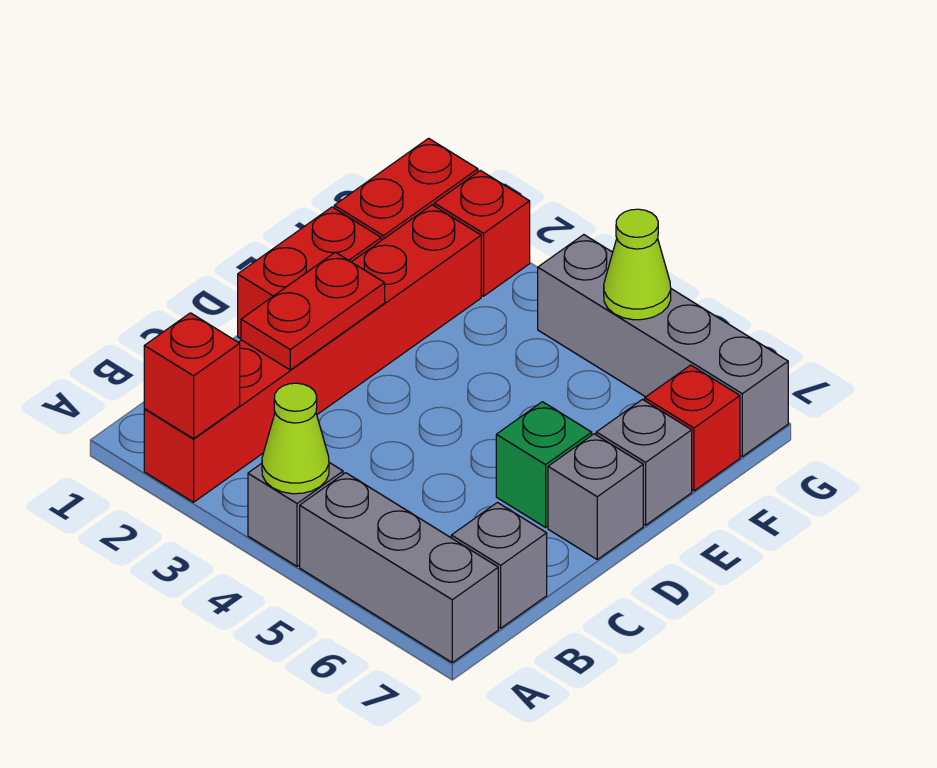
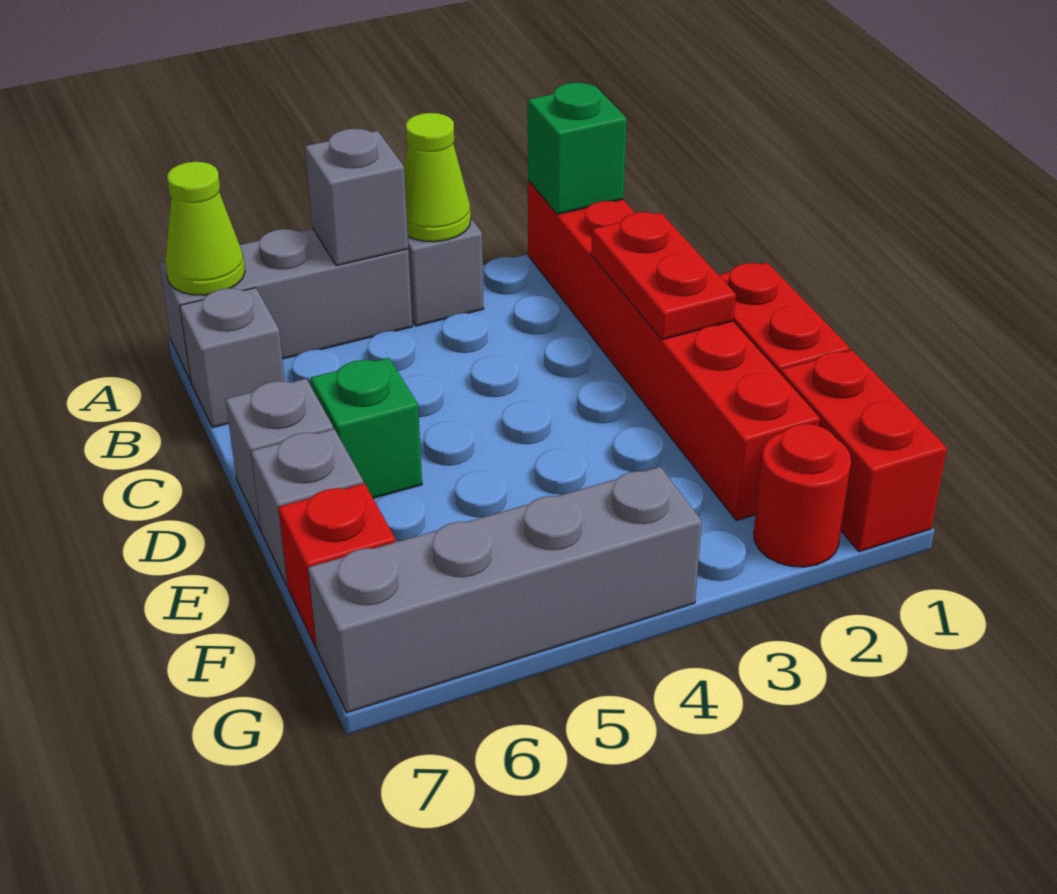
red 1x1 brick [144,313,240,439] -> green 1x1 brick [528,83,627,214]
none -> grey 1x1 brick [305,129,408,266]
red 1x1 brick [434,170,530,296] -> red 1x1 round brick [754,424,851,567]
lime 1x1 cone [604,209,671,320] -> lime 1x1 cone moved to [165,162,245,295]

